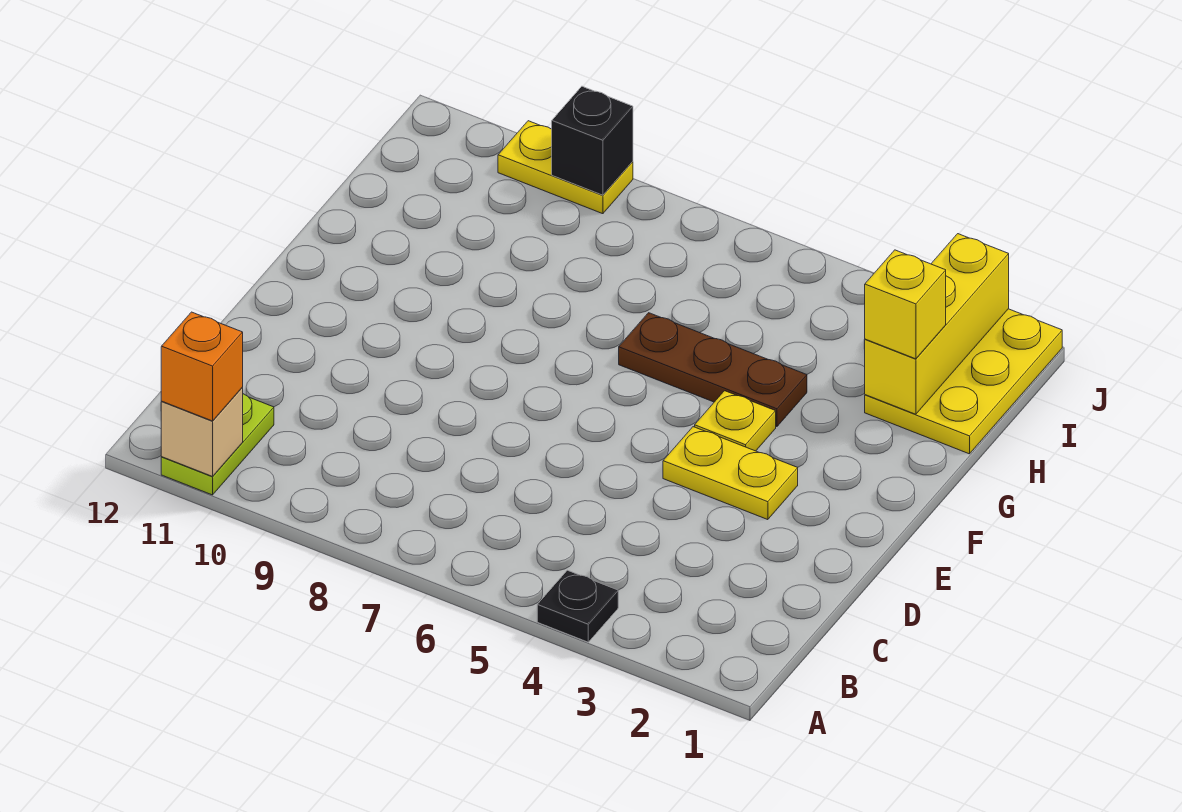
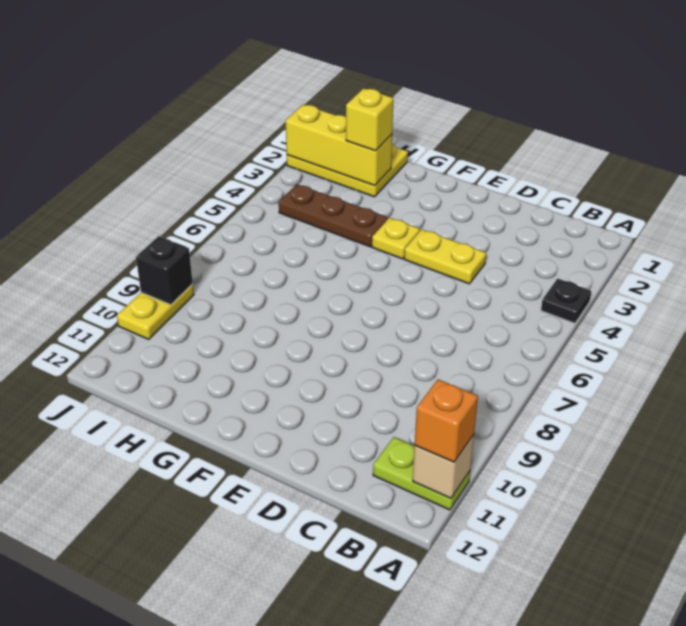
yellow 1x2 plate [663,427,798,520] -> yellow 1x2 plate turned to [404,229,486,284]
brown 1x3 plate [619,313,807,427] -> brown 1x3 plate turned to [279,184,388,247]

